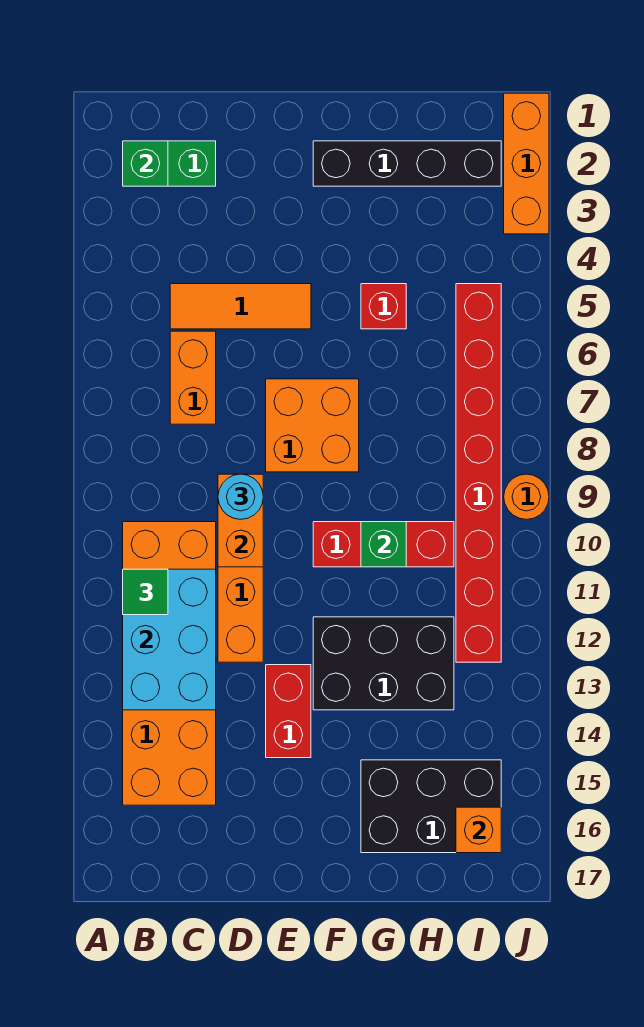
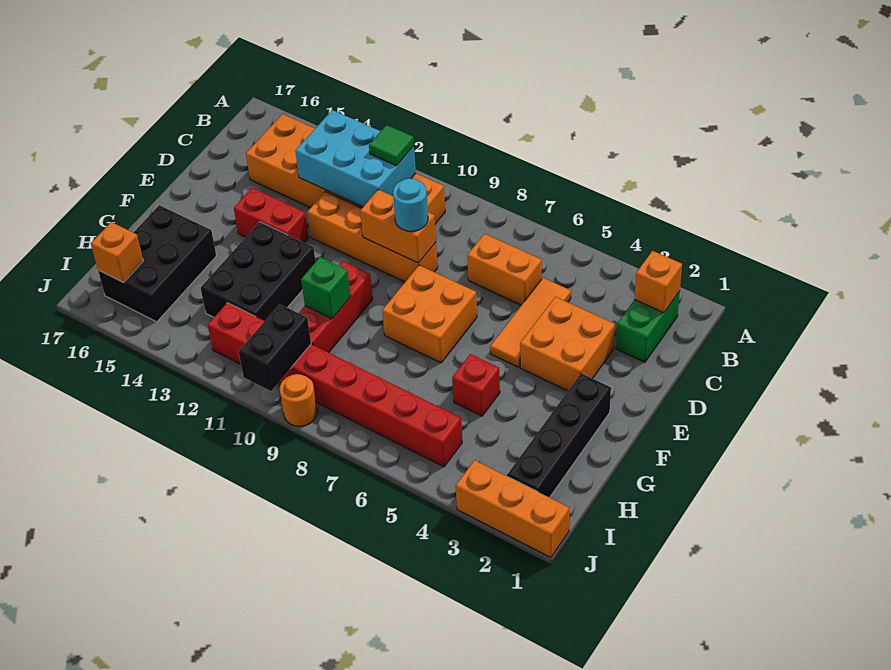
green 1x1 brick [123,141,168,186] -> orange 1x1 brick [634,251,682,313]
none -> orange 2x2 brick [520,297,615,391]
none -> black 1x2 brick [239,304,311,391]

